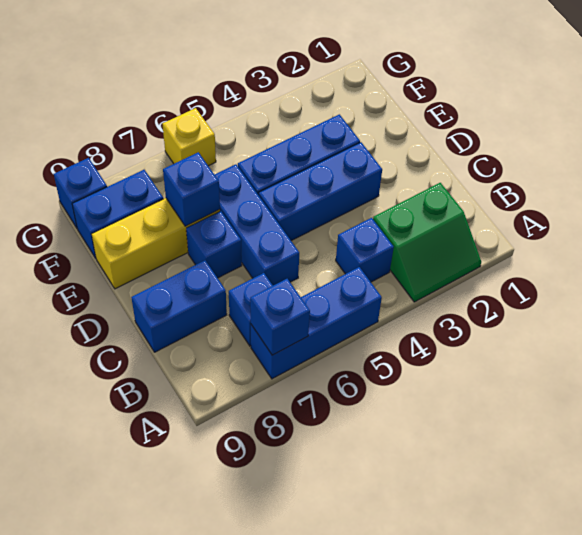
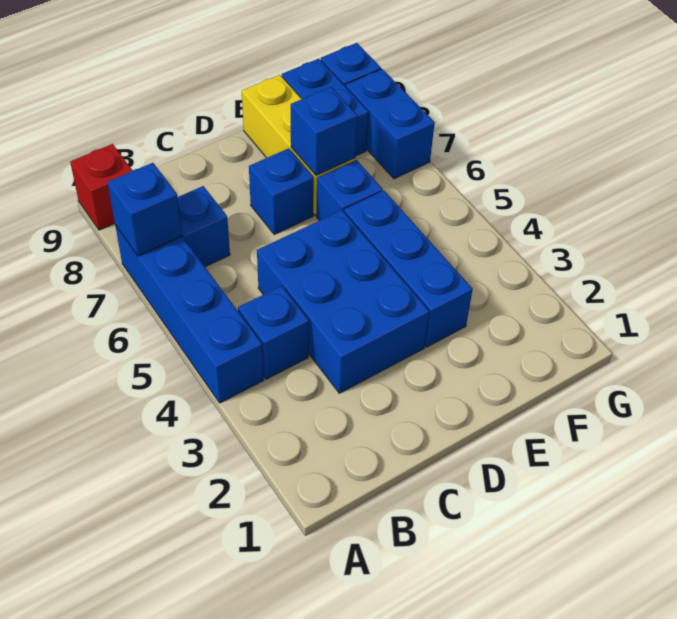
green 2x2 slope [373,183,481,302] -> none
blue 1x3 brick [251,267,382,379] -> blue 1x4 brick [115,225,264,403]
none -> red 1x1 brick [70,144,132,230]
blue 1x3 brick [215,164,299,285] -> blue 1x1 brick [316,160,383,221]
blue 1x2 brick [131,260,227,352] -> blue 1x2 brick moved to [346,69,435,179]
blue 1x3 brick [259,142,382,241] -> blue 2x3 brick [257,210,429,393]
yellow 1x1 brick [163,108,216,166] -> none

